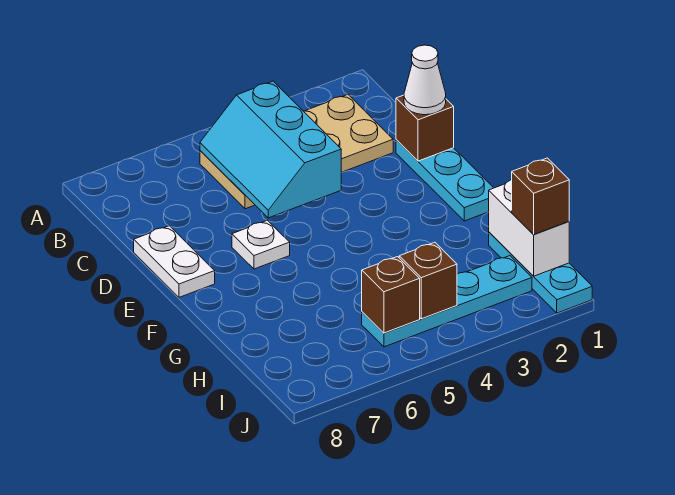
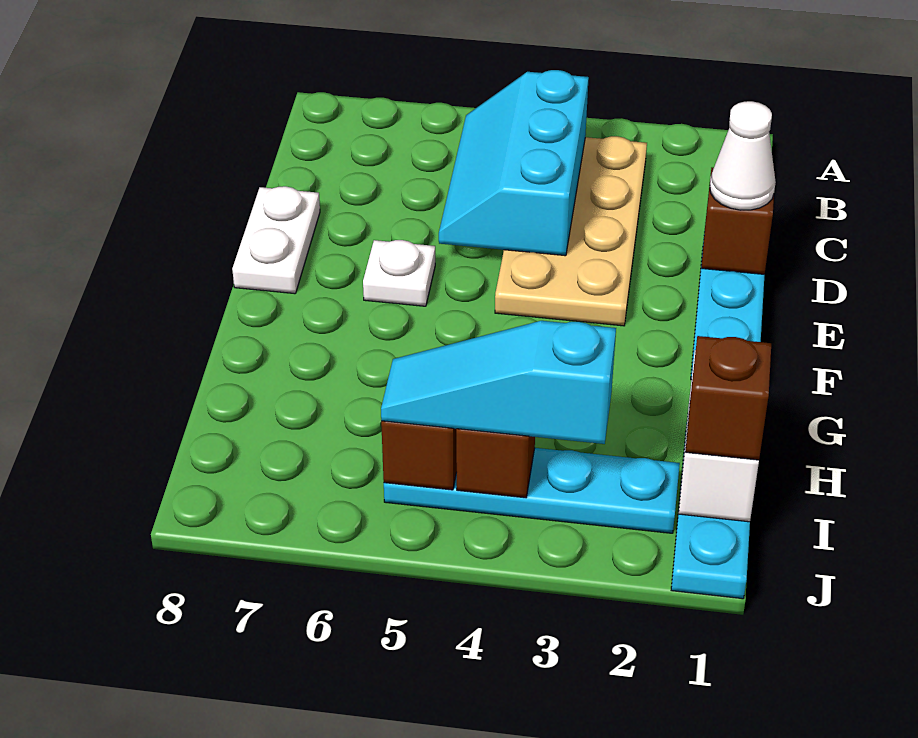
tan 2x4 plate [200,94,393,209] -> tan 2x4 plate turned to [495,136,647,326]
none -> cyan 1x3 slope [381,321,616,444]

